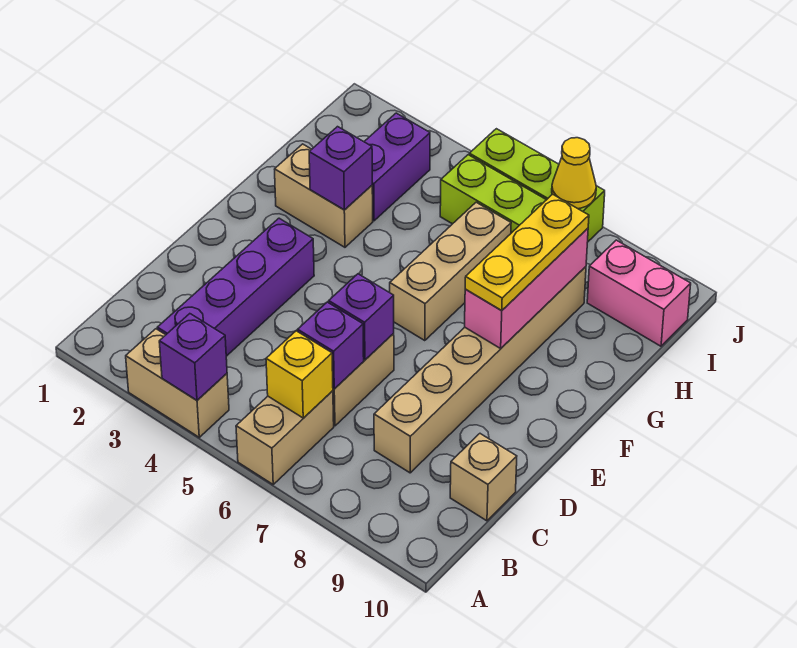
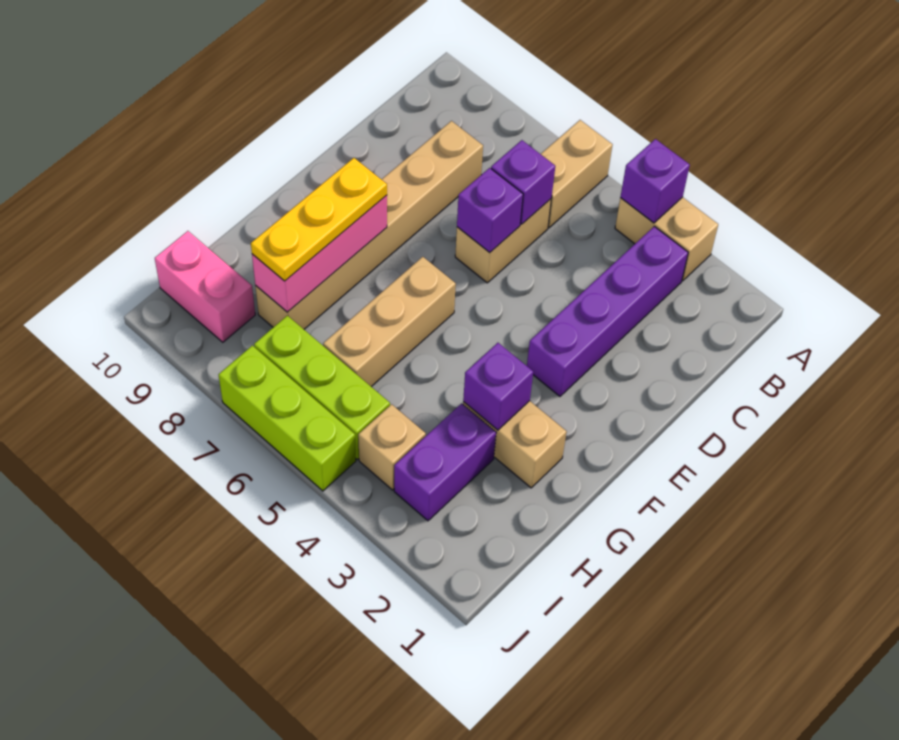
yellow 1x1 brick [266,331,333,418] -> none
tan 1x1 brick [450,434,517,521] -> tan 1x1 brick moved to [358,404,426,490]
yellow 1x1 cone [552,138,596,209] -> none

